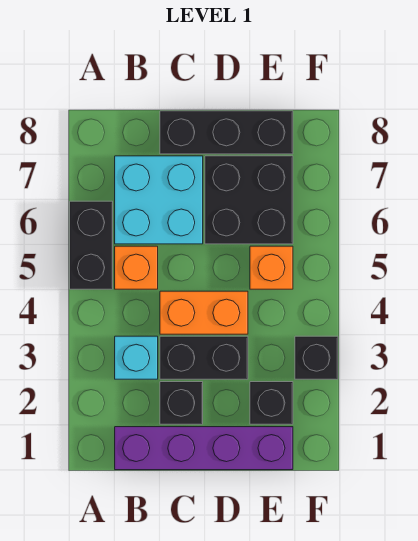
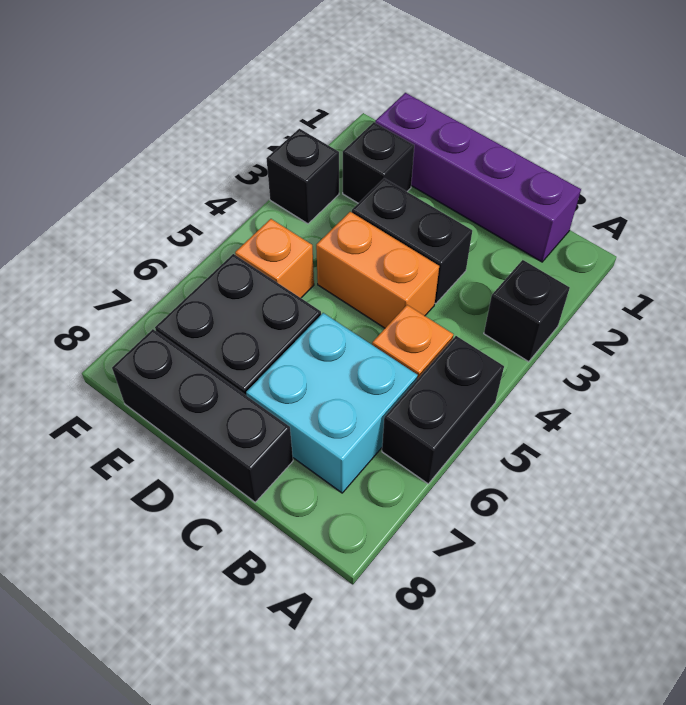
cyan 1x1 brick [115,336,158,379] -> none
black 1x1 brick [160,382,203,424] -> black 1x1 brick moved to [484,260,570,362]

